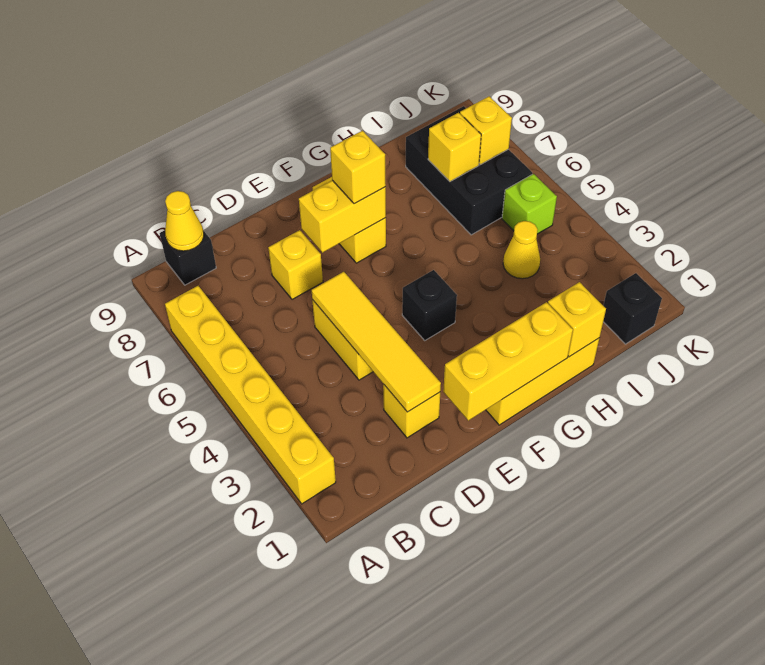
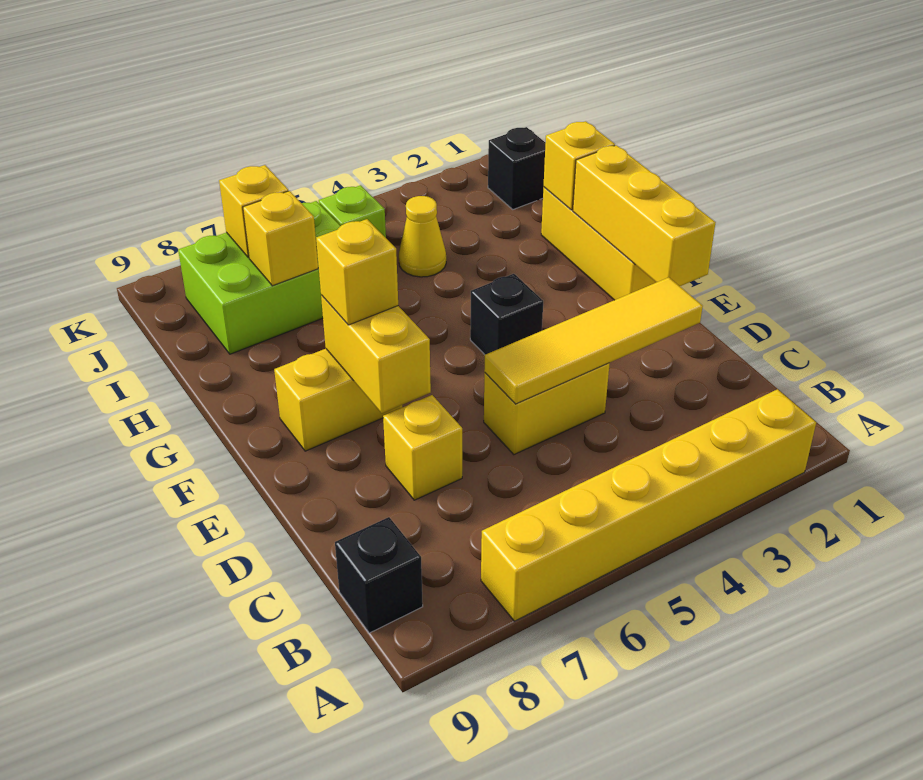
yellow 1x1 cone [165,191,204,251] -> none
yellow 1x1 brick [383,384,440,438] -> none
black 2x3 brick [406,106,532,235] -> lime 2x3 brick [178,201,340,354]

